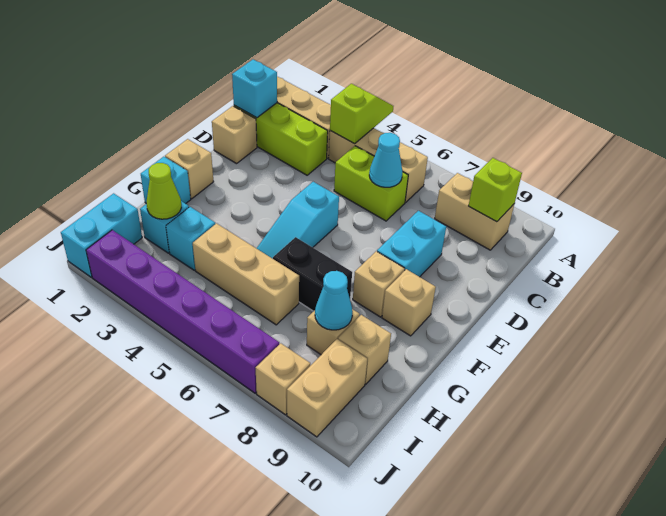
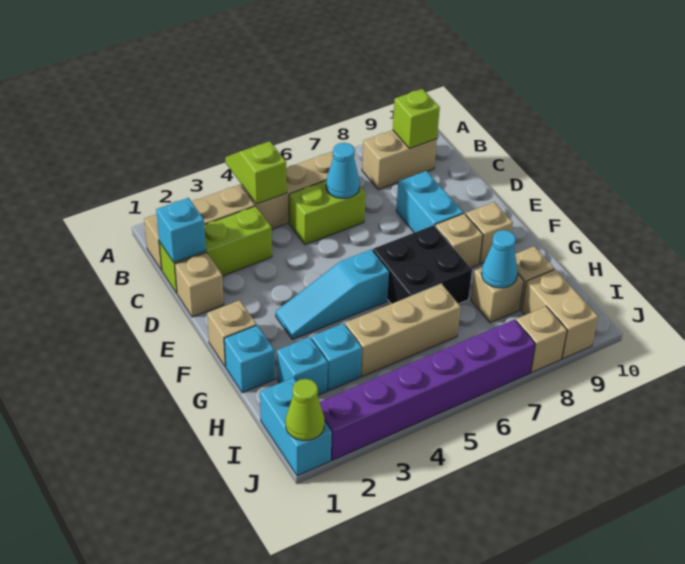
cyan 1x3 slope [257,182,339,259] -> cyan 1x3 slope turned to [276,249,389,340]
black 1x2 brick [273,237,352,311] -> black 2x2 brick [373,225,472,304]
lime 1x1 cone [147,163,181,219] -> lime 1x1 cone moved to [286,379,325,441]

